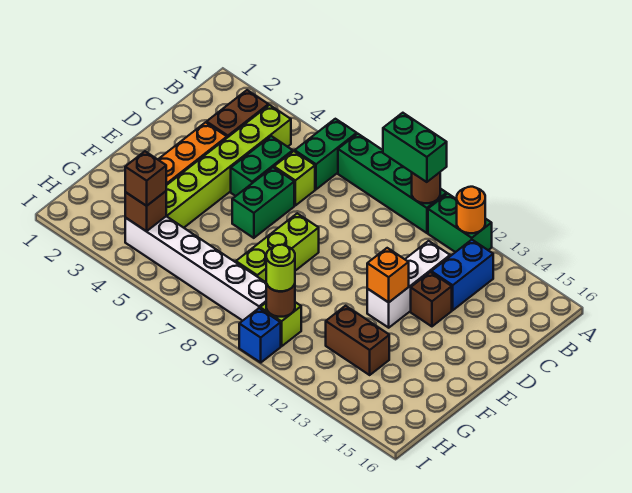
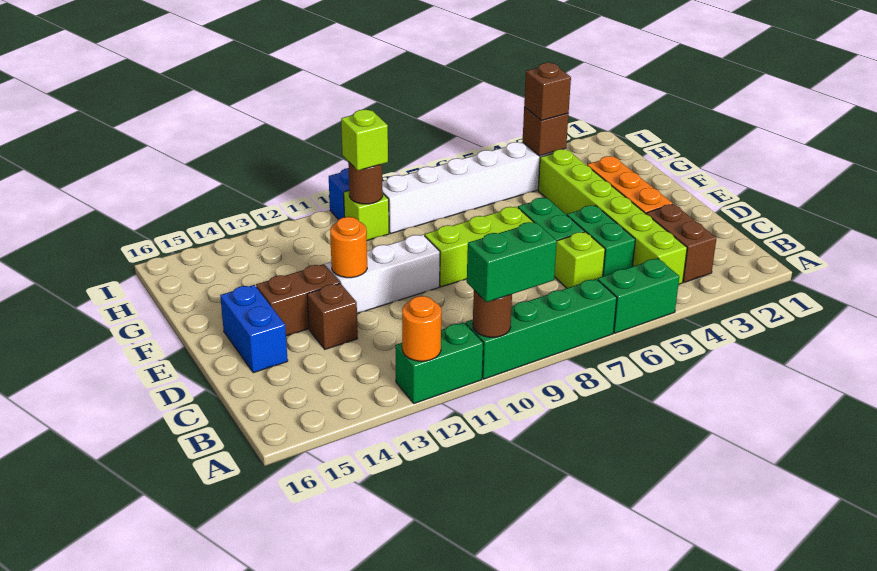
green 1x2 brick [295,119,357,189] -> green 1x2 brick turned to [598,258,679,333]
blue 1x2 brick [431,240,493,310] -> blue 1x2 brick moved to [220,285,288,373]
white 1x3 brick [367,241,450,328] -> white 1x3 brick turned to [326,235,440,313]
lime 1x3 brick [236,213,319,282] -> lime 1x3 brick turned to [425,207,533,287]
orange 1x1 brick [367,248,409,302] -> orange 1x1 round brick [330,217,367,278]
brown 1x2 brick [326,306,389,375] -> brown 1x2 brick moved to [256,264,340,336]
lime 1x1 round brick [266,245,295,291] -> lime 1x1 brick [341,110,388,171]

